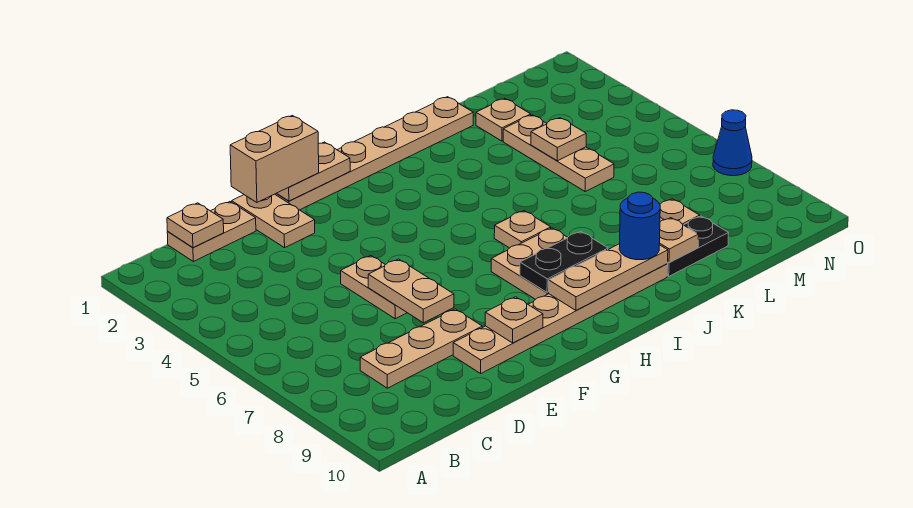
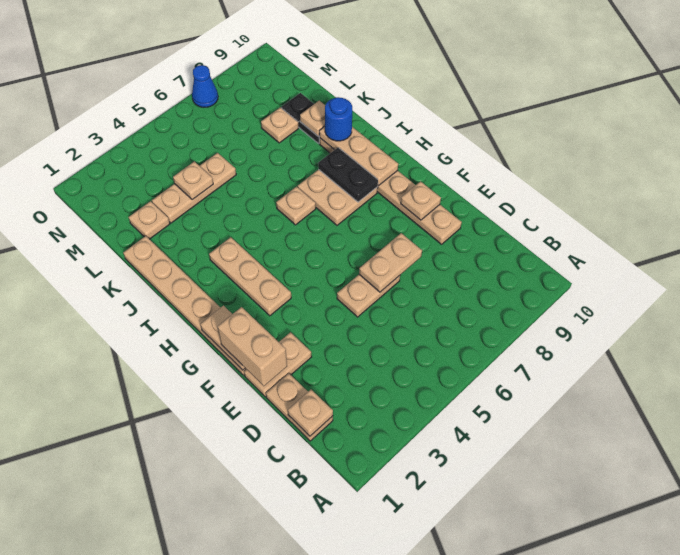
tan 1x3 plate [360,309,482,388] -> tan 1x3 plate moved to [209,237,291,316]

